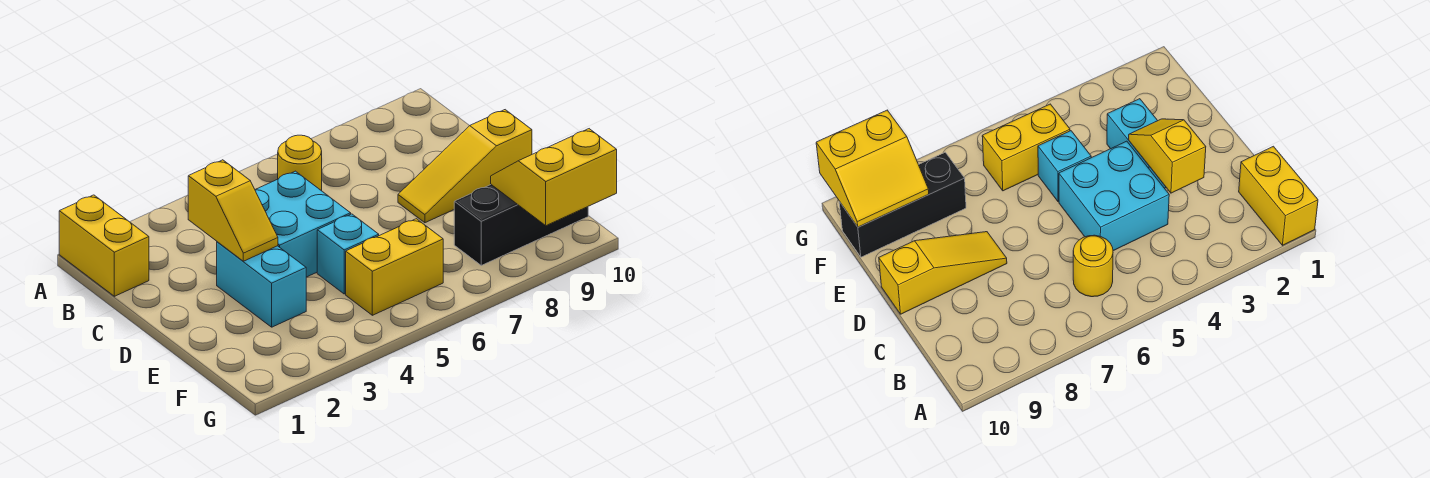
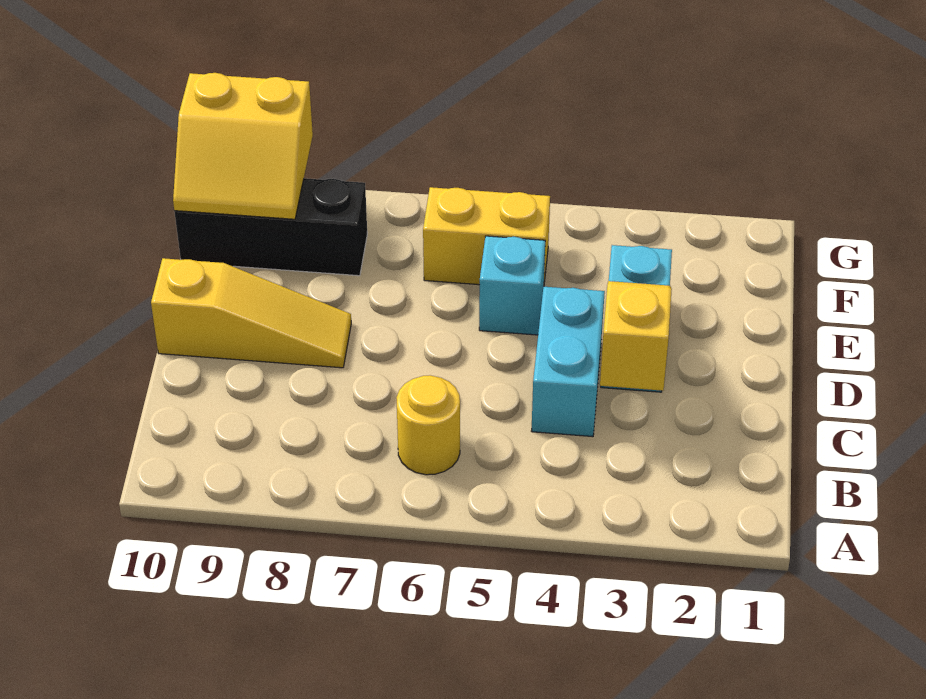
yellow 1x2 brick [59,195,149,296] -> none
cyan 2x2 brick [255,171,351,277] -> cyan 1x2 brick [532,287,605,437]

